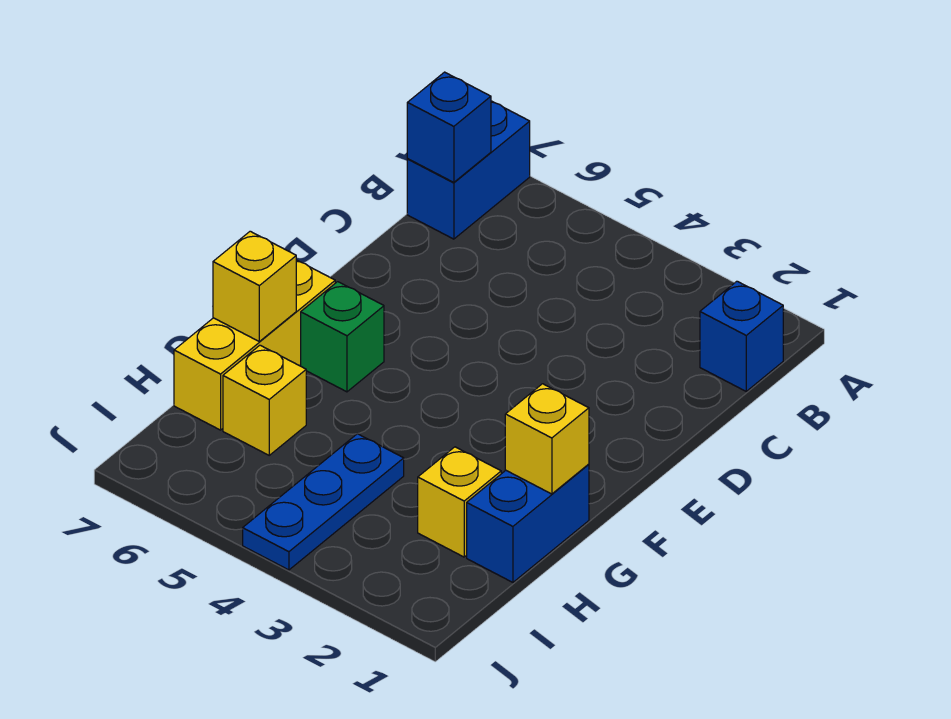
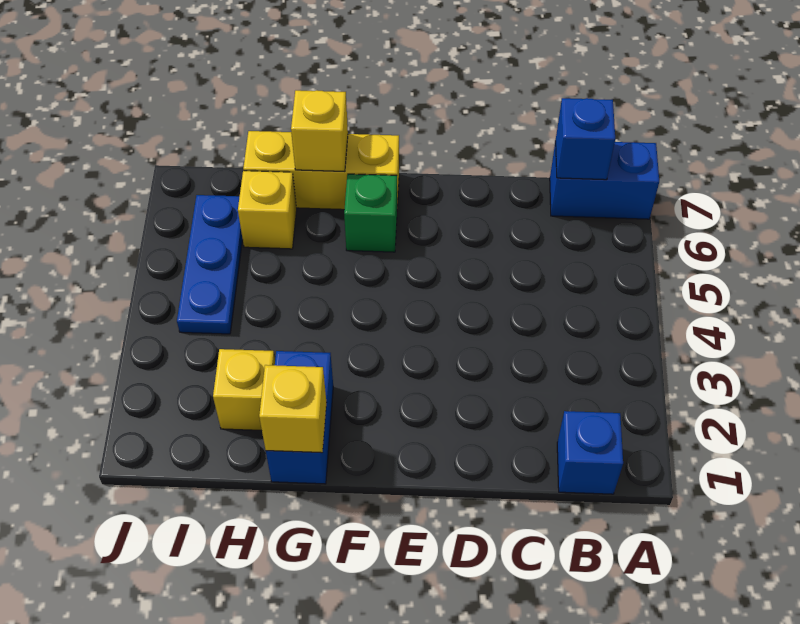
blue 1x2 brick [467,464,589,582] -> blue 1x2 brick turned to [266,351,333,484]
blue 1x3 plate [243,434,404,570] -> blue 1x3 plate turned to [177,195,243,334]

